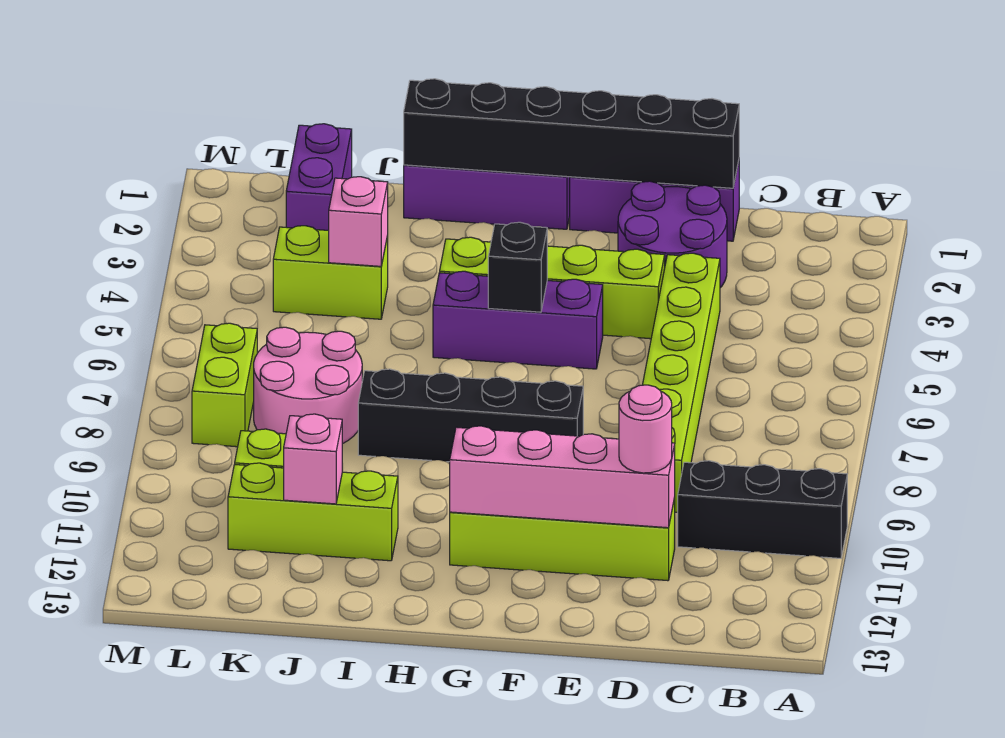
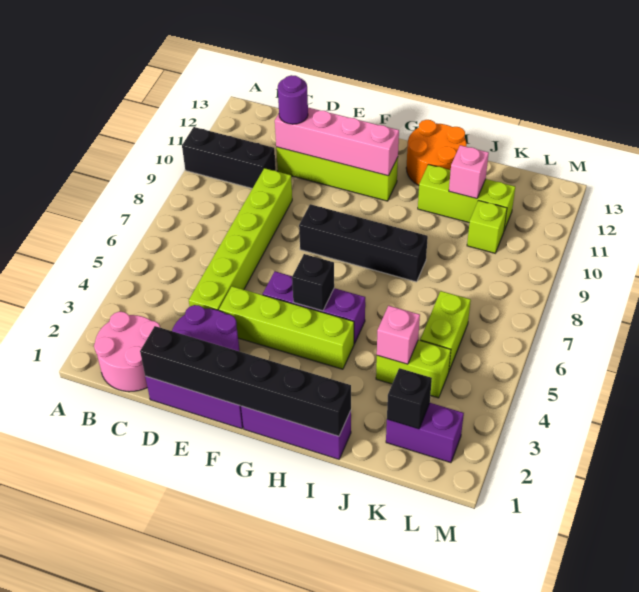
pink 1x1 round brick [619,385,672,473] -> purple 1x1 round brick [278,75,308,124]
none -> orange 2x2 round brick [406,120,466,185]
pink 2x2 round brick [254,327,362,444] -> pink 2x2 round brick moved to [94,312,160,392]
purple 1x2 brick [286,124,352,230] -> purple 1x2 brick turned to [386,403,464,463]
none -> black 1x1 brick [387,368,432,429]
lime 1x2 brick [192,323,257,447] -> lime 1x2 brick moved to [420,291,471,371]

